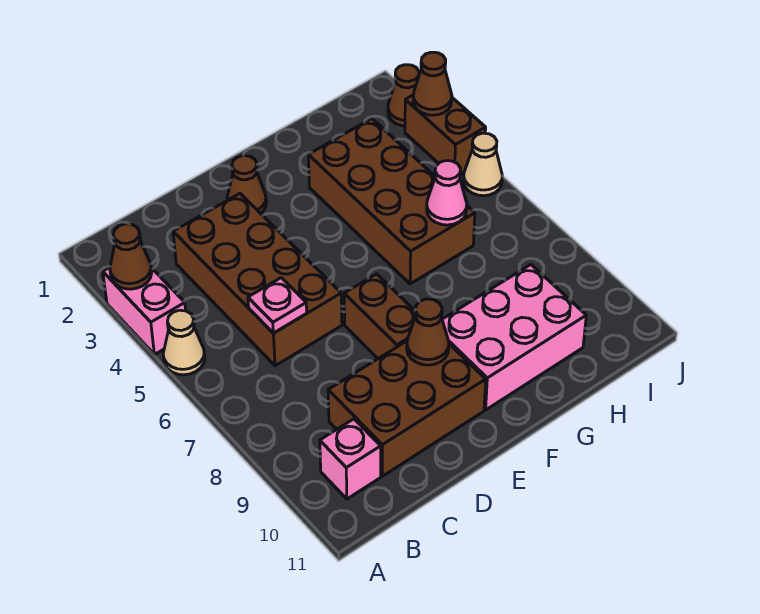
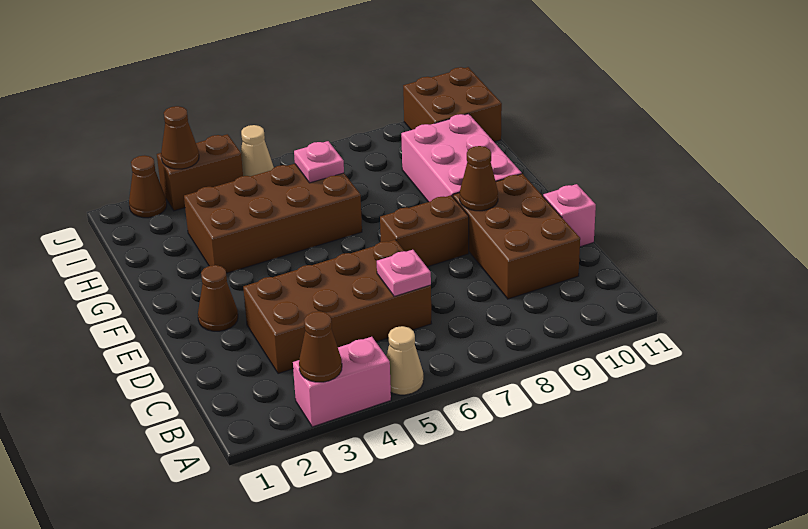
pink 1x1 brick [320,419,381,499] -> pink 1x1 brick moved to [543,184,596,247]
pink 1x1 cone [427,161,467,225] -> pink 1x1 plate [294,141,344,183]
none -> brown 2x2 brick [403,67,502,142]

